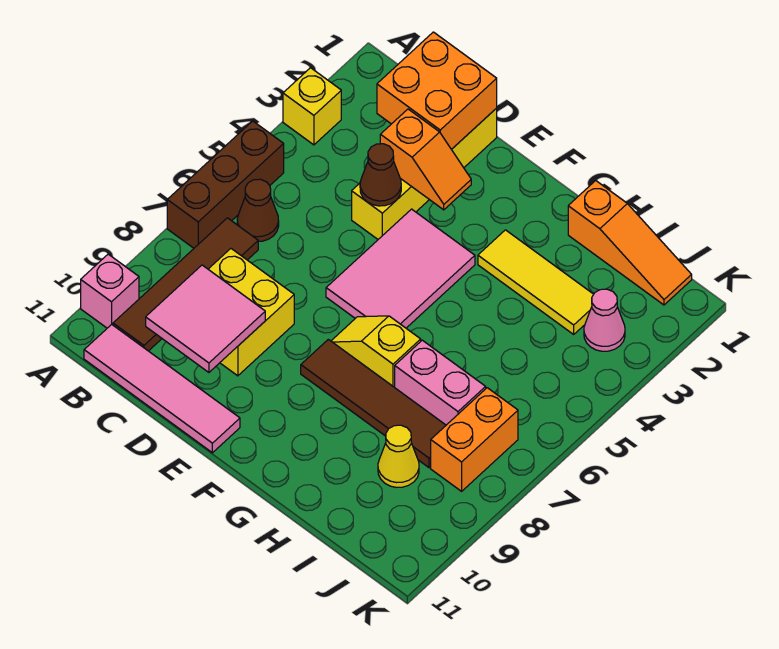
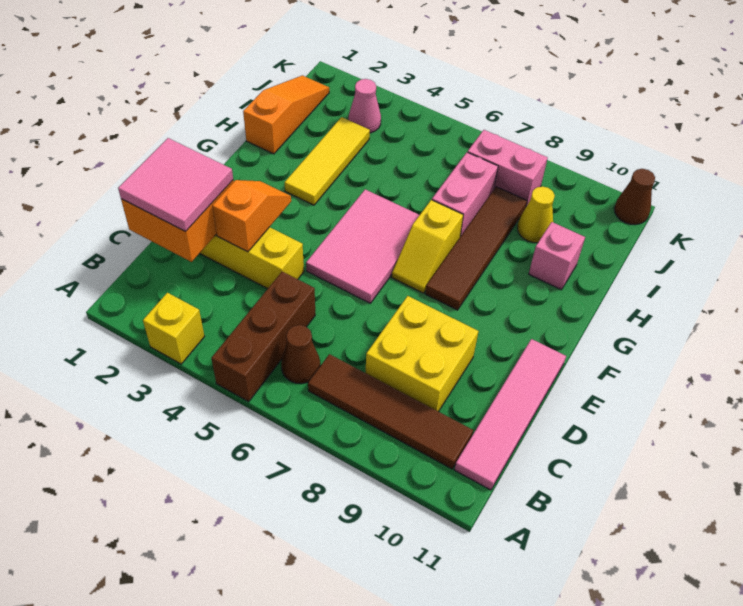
brown 1x3 brick [167,121,284,248] -> brown 1x3 brick turned to [211,272,315,402]
pink 1x1 brick [81,254,139,328] -> pink 1x1 brick moved to [529,222,585,290]
pink 2x2 tile [146,265,265,372] -> pink 2x2 tile moved to [118,138,233,232]
brown 1x1 cone [360,144,401,206] -> brown 1x1 cone moved to [614,169,655,225]
pink 2x3 tile [326,209,475,328] -> pink 2x3 tile turned to [306,189,419,303]
orange 1x2 brick [431,388,518,491] -> pink 1x2 brick [468,130,548,206]

